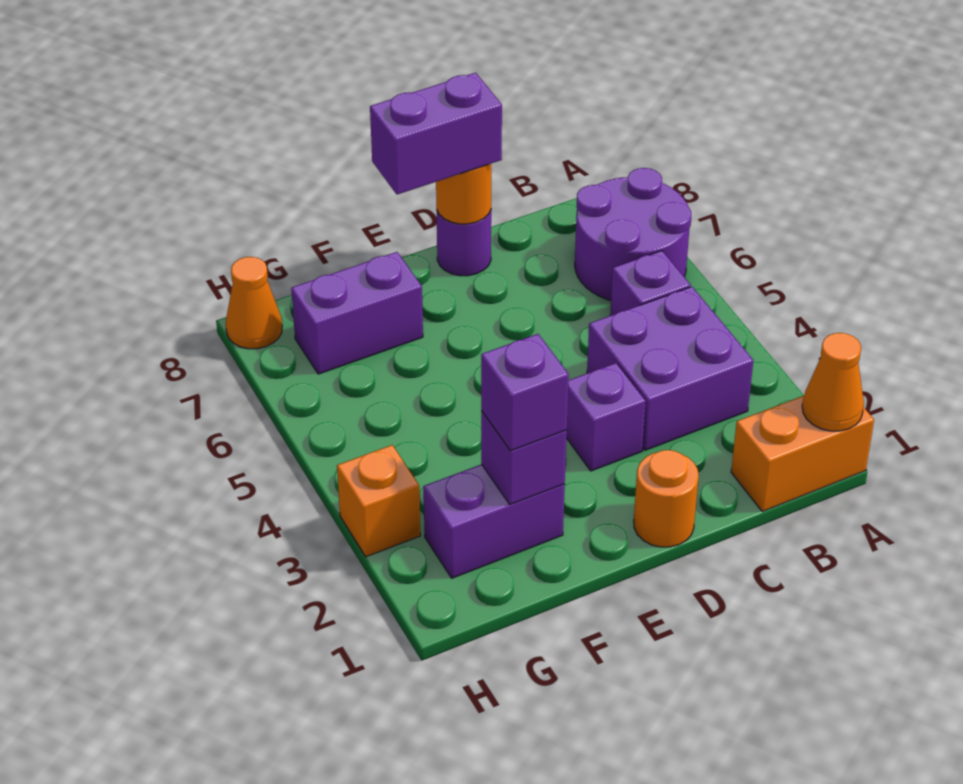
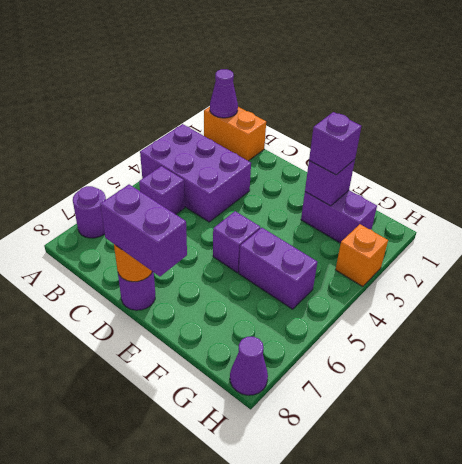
orange 1x1 cone [802,333,864,431] -> purple 1x1 cone [210,69,238,118]
purple 2x2 round brick [575,168,691,300] -> purple 1x1 round brick [73,186,106,238]
purple 2x2 brick [587,287,753,450] -> purple 2x3 brick [140,124,251,222]
orange 1x1 round brick [634,450,699,547] -> none
purple 1x1 brick [566,363,646,471] -> purple 1x1 brick moved to [213,211,260,273]
purple 1x2 brick [291,252,423,374] -> purple 1x2 brick moved to [239,228,317,309]
orange 1x1 cone [226,257,282,349] -> purple 1x1 cone [230,337,268,395]

